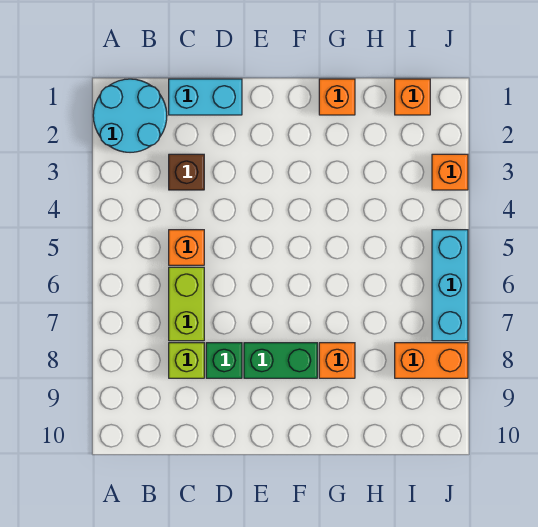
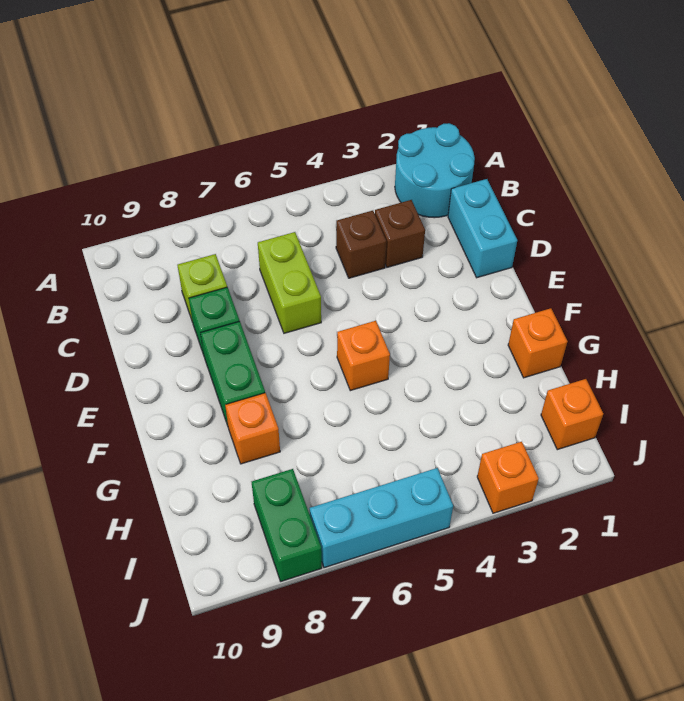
none -> brown 1x1 brick [336,211,386,278]
orange 1x1 brick [169,230,204,265] -> orange 1x1 brick moved to [337,321,390,391]
lime 1x2 brick [169,267,204,341] -> lime 1x2 brick turned to [258,232,321,333]
orange 1x2 brick [395,343,468,378] -> green 1x2 brick [252,469,322,581]

